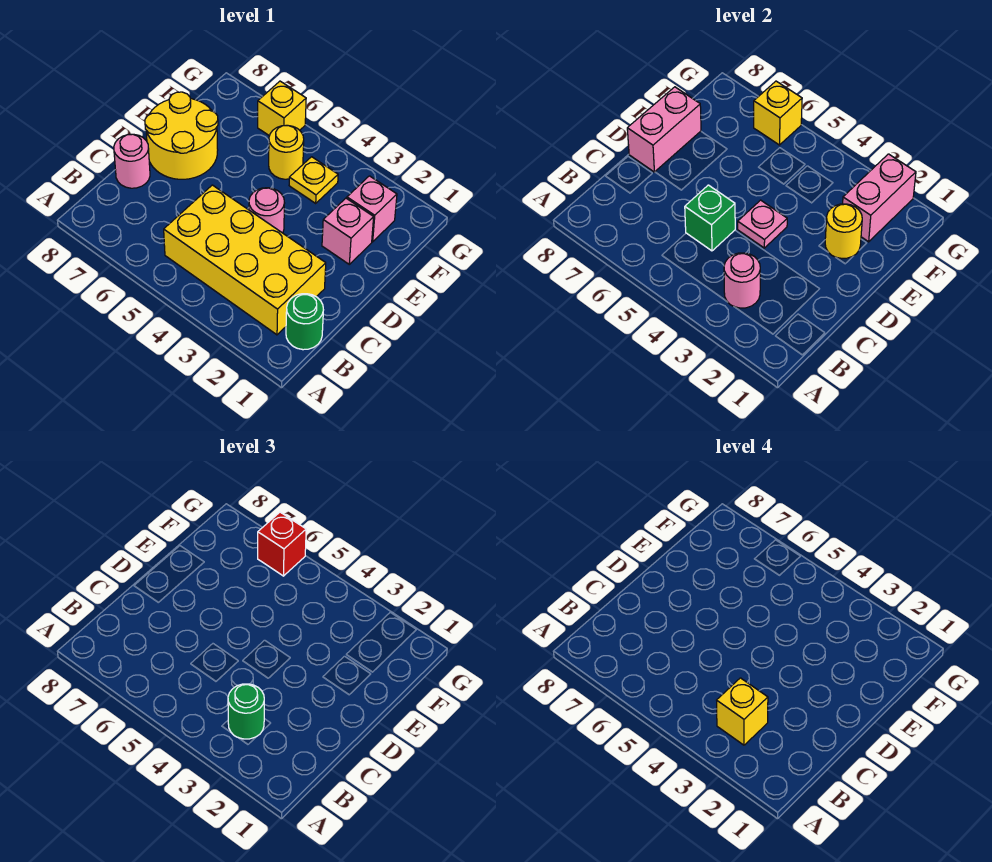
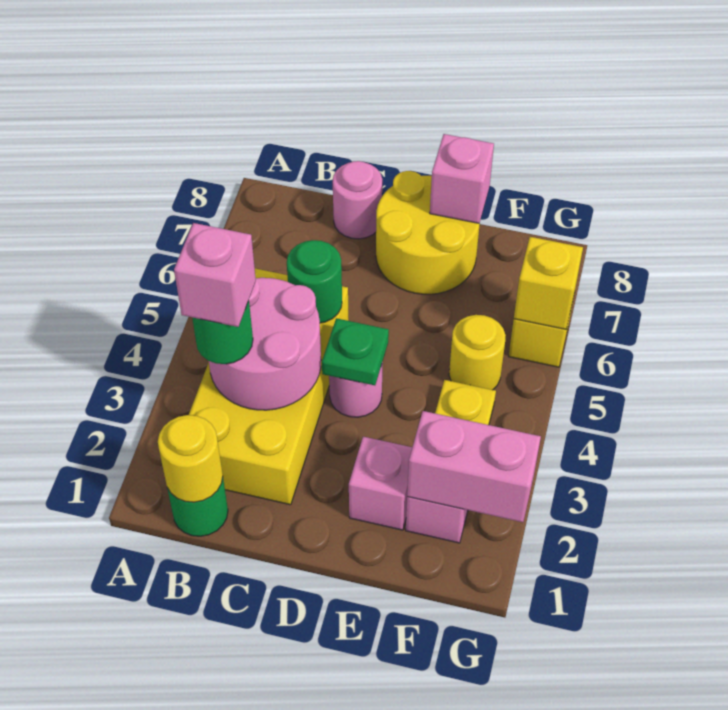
pink 1x1 round brick [724,253,760,308] -> pink 2x2 round brick [209,278,321,410]
yellow 1x1 brick [717,678,768,745] -> pink 1x1 brick [174,223,256,327]
green 1x1 brick [685,185,735,251] -> green 1x1 round brick [287,240,342,323]
pink 1x1 plate [738,200,787,248] -> green 1x1 plate [322,318,389,385]
pink 1x2 brick [627,87,701,172] -> pink 1x1 brick [430,134,494,223]
yellow 1x1 round brick [825,204,862,259] -> yellow 1x1 round brick moved to [158,415,223,502]
red 1x1 brick [258,512,306,576] -> none

